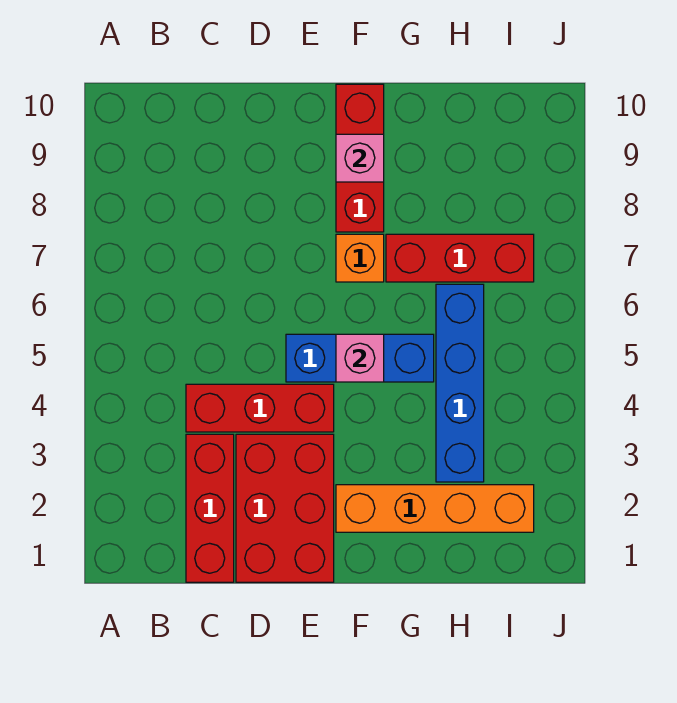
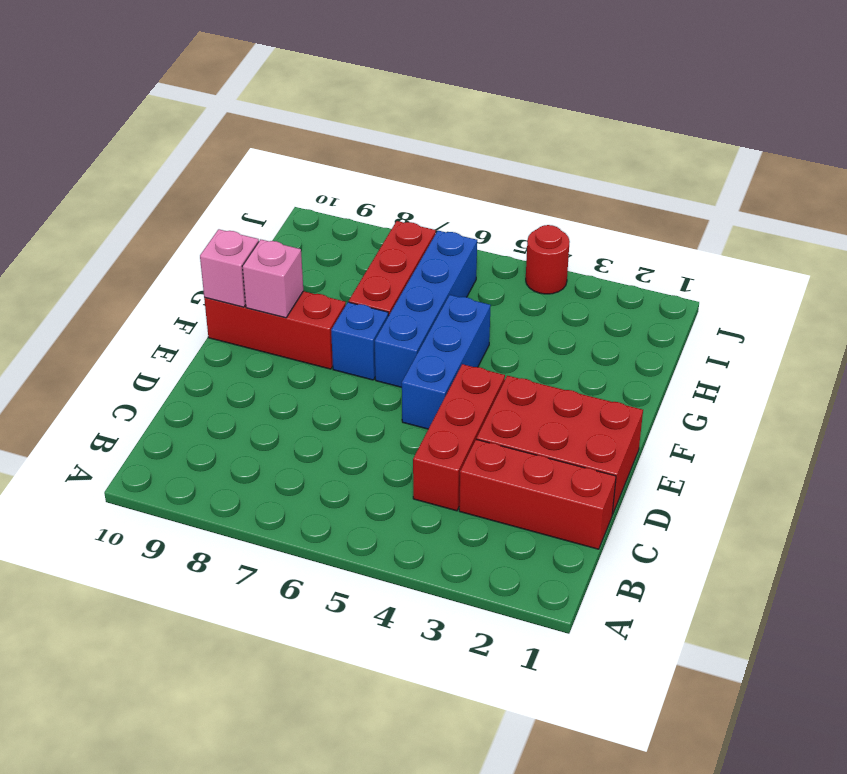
orange 1x4 brick [336,485,534,532] -> none
pink 1x1 brick [336,334,384,382] -> pink 1x1 brick moved to [200,229,259,307]
orange 1x1 brick [336,234,384,282] -> blue 1x1 brick [331,302,388,380]
blue 1x4 brick [436,284,484,482] -> blue 1x4 brick turned to [375,231,477,387]
none -> red 1x1 round brick [526,225,570,294]

